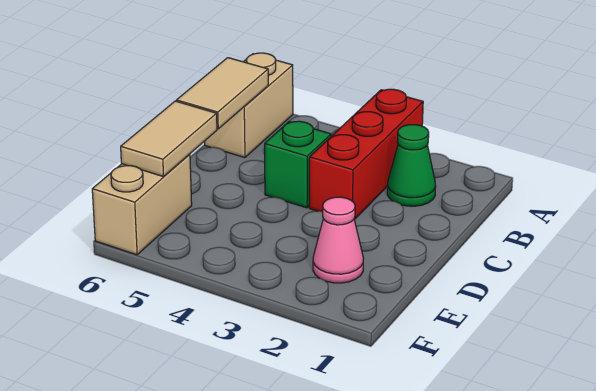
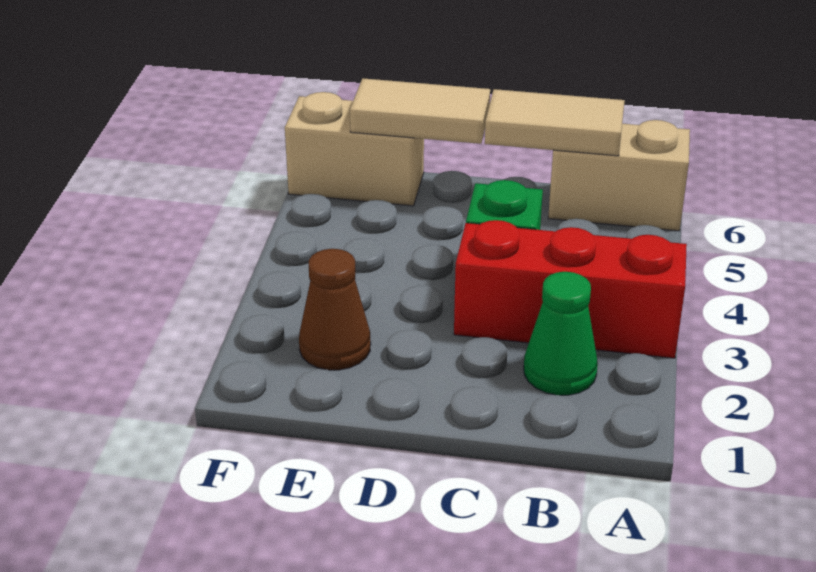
pink 1x1 cone [313,197,364,283] -> brown 1x1 cone [299,249,371,370]

